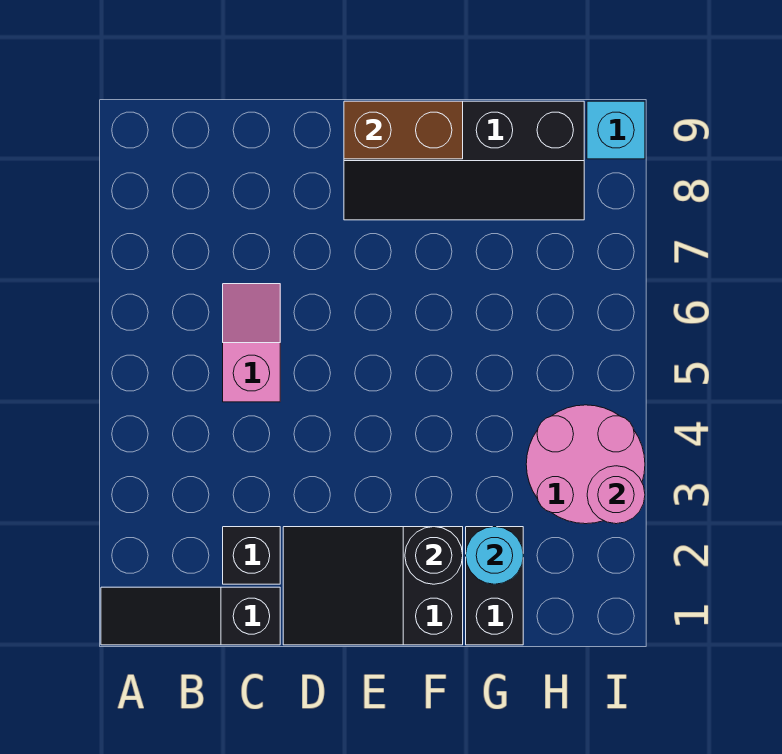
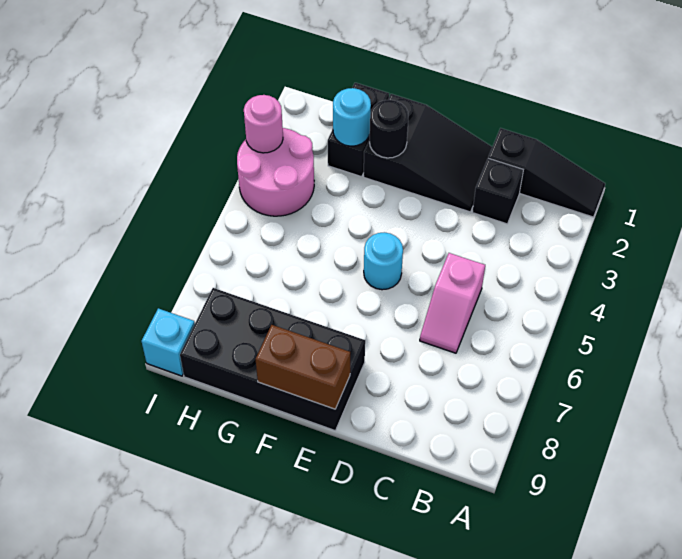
none -> cyan 1x1 round brick [364,232,403,290]
black 2x4 slope [344,101,584,220] -> black 2x4 brick [180,288,365,430]

